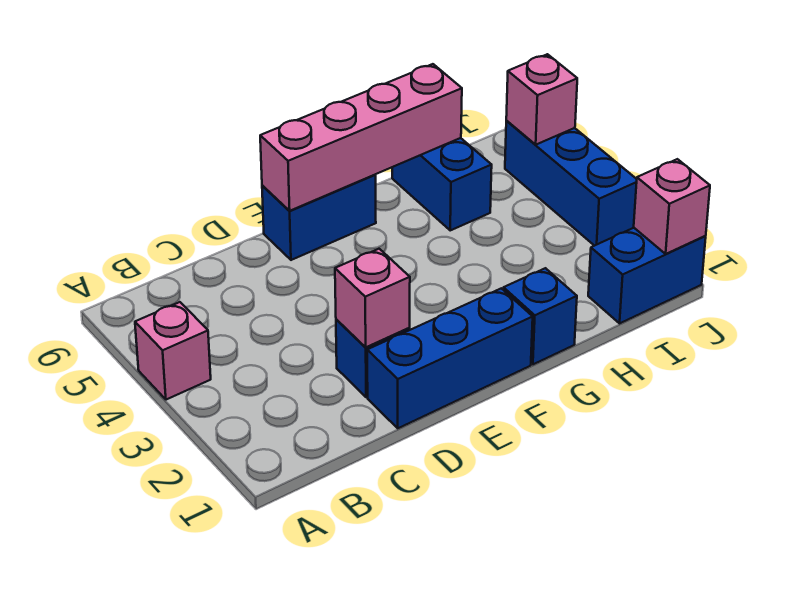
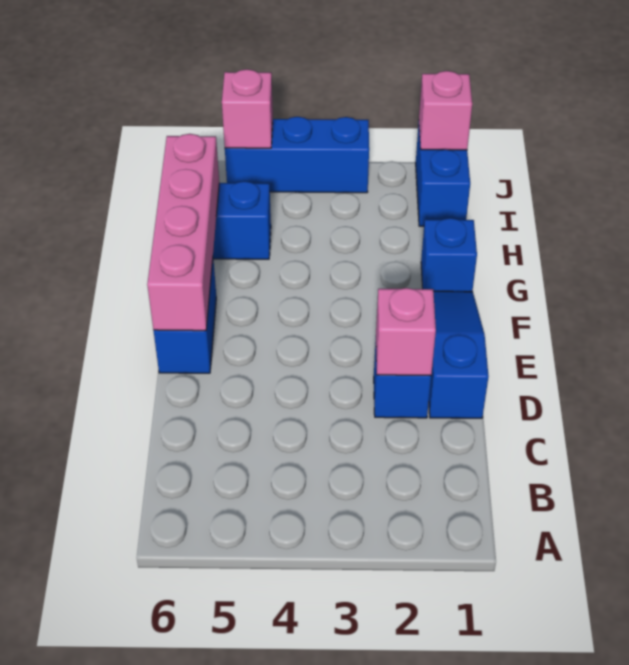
pink 1x1 brick [135,302,211,400] -> none
blue 1x3 brick [367,288,533,428] -> blue 1x3 slope [429,291,489,418]

